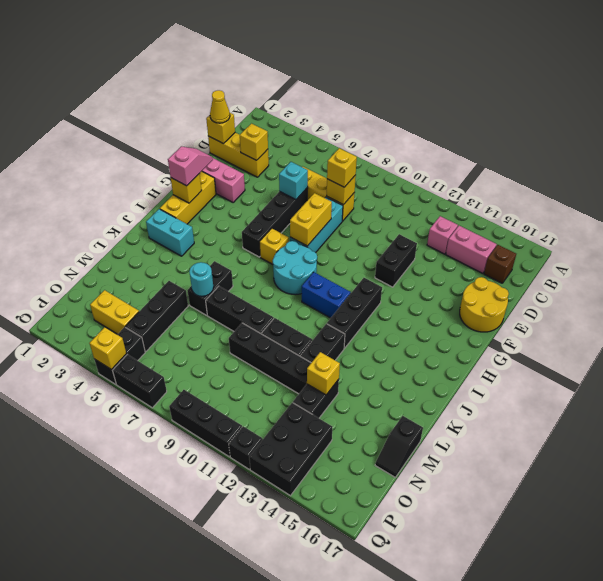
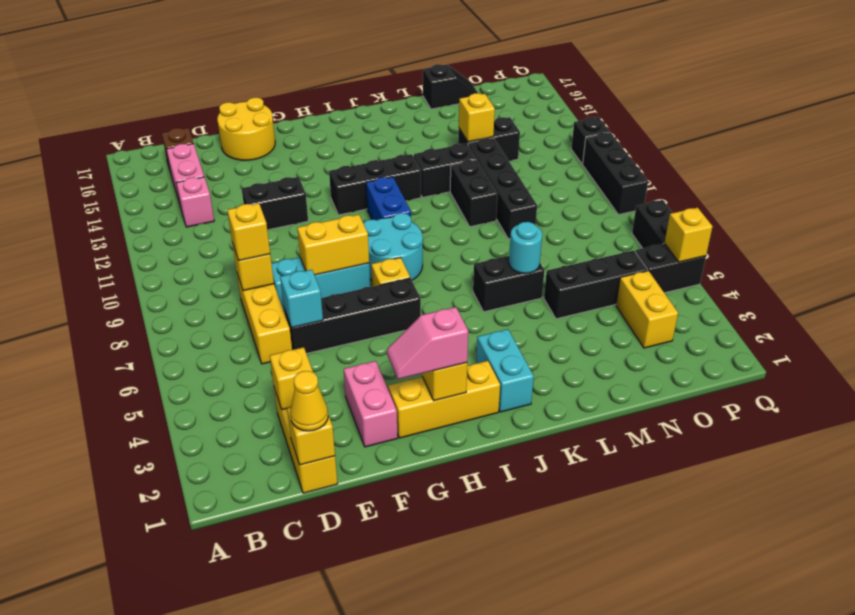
black 1x3 brick [206,286,274,334] -> none
black 2x3 brick [249,403,332,496] -> none

